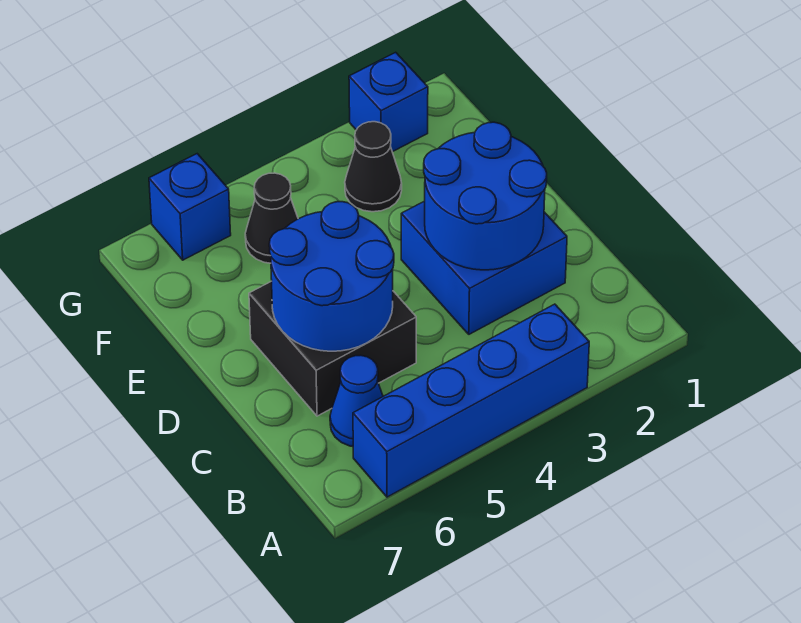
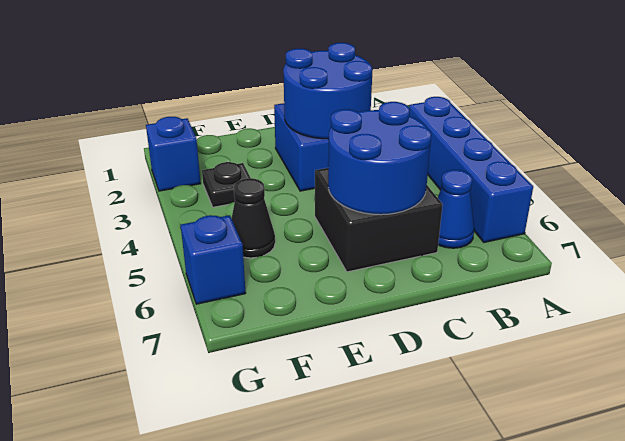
black 1x1 cone [345,122,402,212] -> black 1x1 plate [202,162,250,207]

